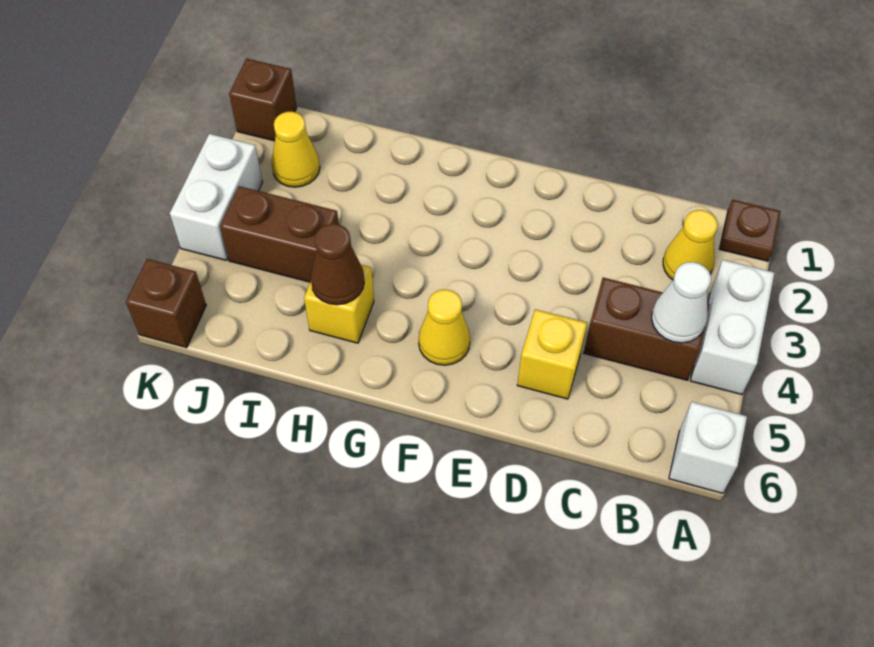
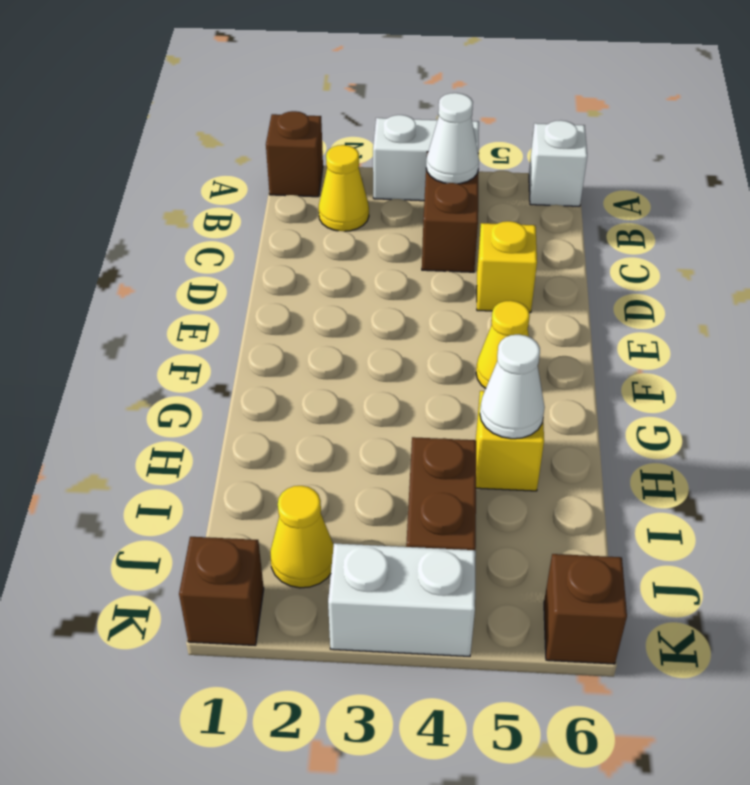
brown 1x1 plate [720,200,781,261] -> brown 1x1 brick [266,111,323,197]
brown 1x1 cone [310,224,364,305] -> white 1x1 cone [480,334,545,439]

